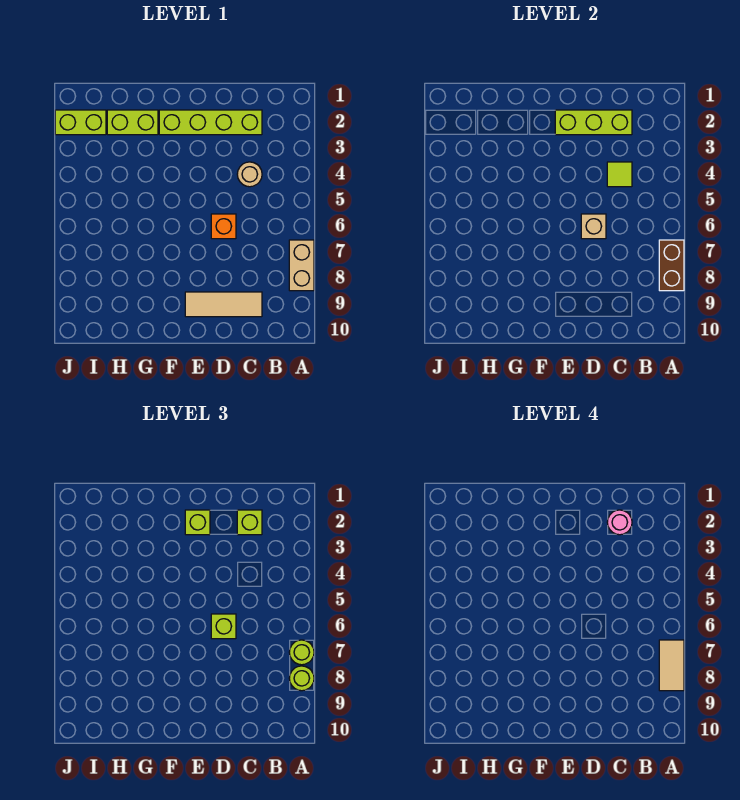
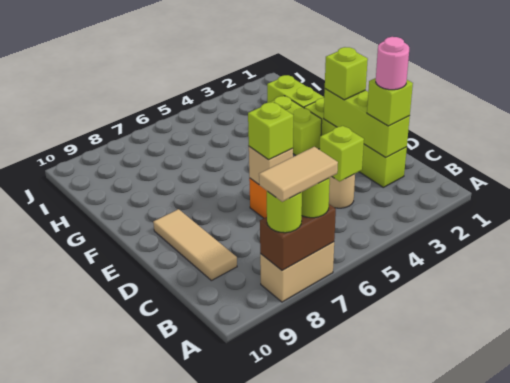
lime 1x1 tile [607,162,632,187] -> lime 1x1 brick [320,126,364,181]
lime 1x2 brick [55,110,106,135] -> lime 1x2 brick moved to [270,96,322,155]

